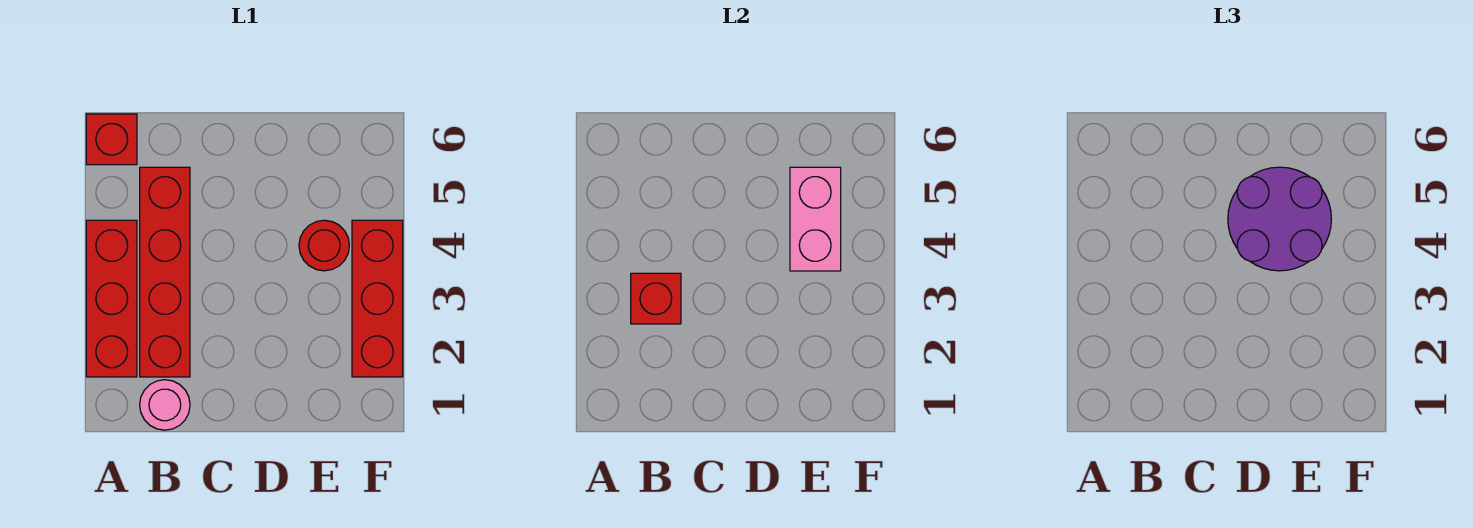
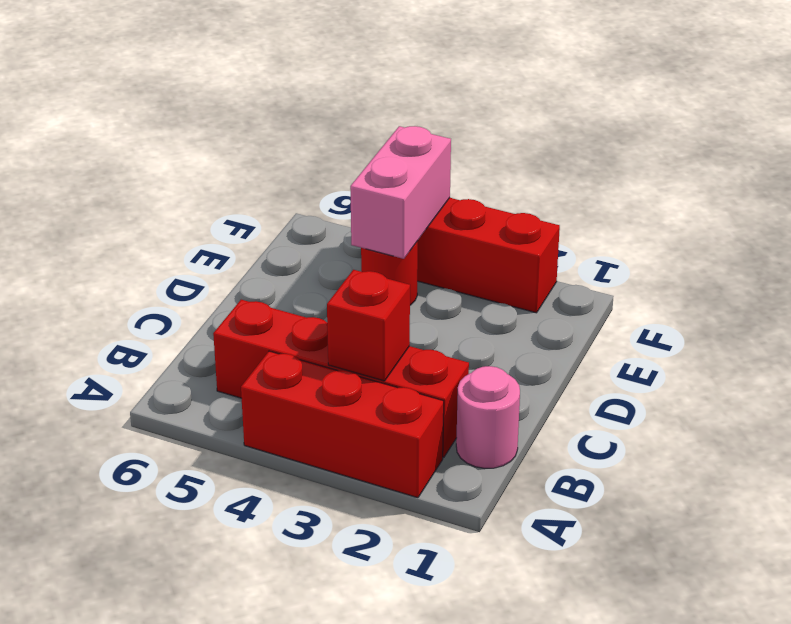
red 1x1 brick [86,114,137,165] -> none
purple 2x2 round brick [1228,167,1331,271] -> none
pink 1x2 brick [790,167,841,271] -> pink 1x2 brick turned to [350,126,451,259]

